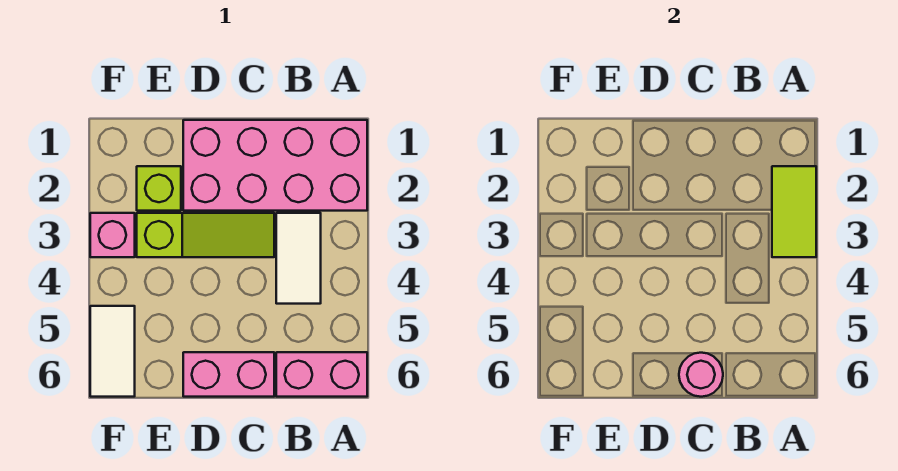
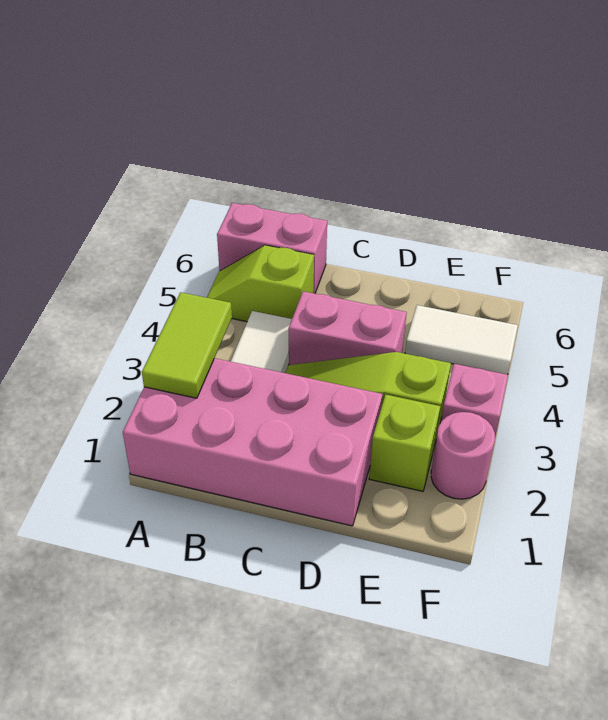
none -> lime 1x2 slope [207,245,314,322]
pink 1x2 brick [183,352,274,397] -> pink 1x2 brick moved to [289,291,407,365]
pink 1x1 round brick [679,353,723,397] -> pink 1x1 round brick moved to [431,412,495,499]
white 1x2 tile [90,306,135,397] -> white 1x2 tile turned to [405,305,518,375]

